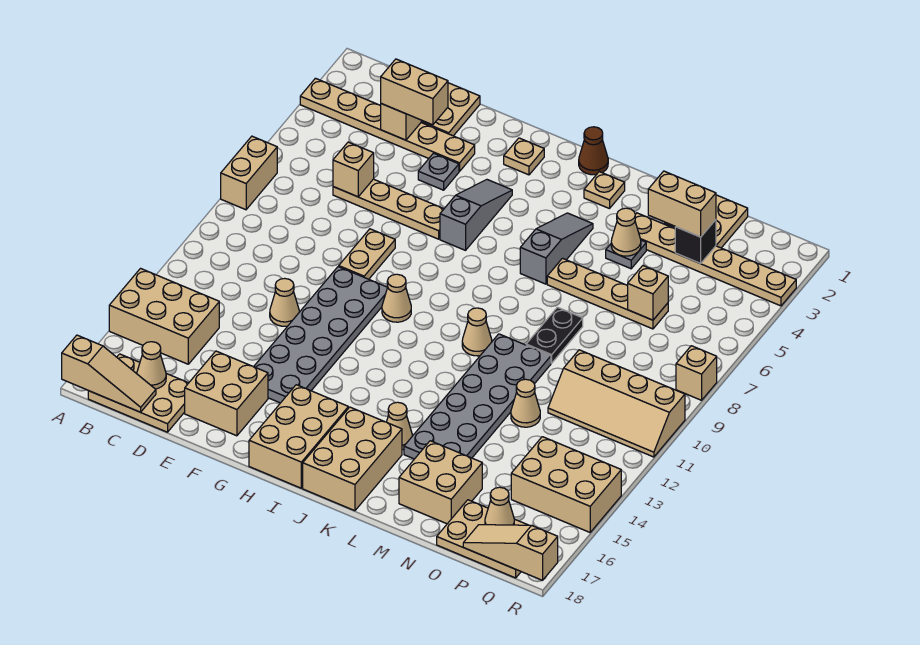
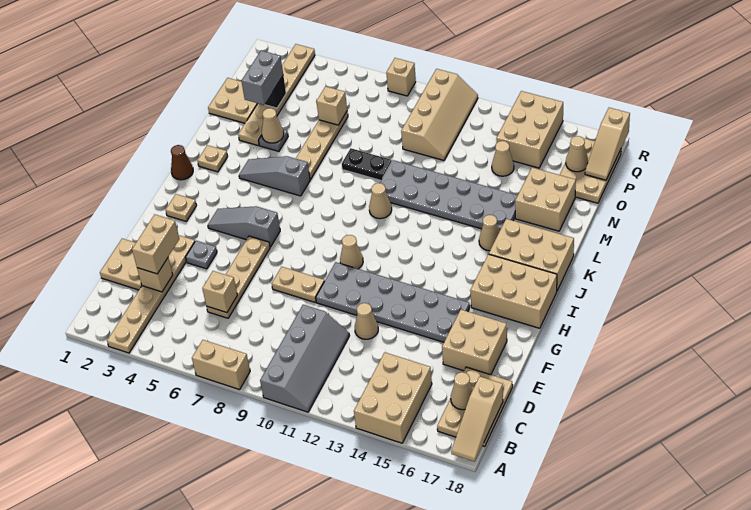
none -> grey 2x4 slope [260,305,350,412]
tan 1x3 slope [62,335,156,412] -> tan 1x3 slope turned to [451,377,503,462]
tan 1x2 brick [648,171,716,237] -> grey 1x2 brick [241,50,283,105]
tan 1x1 cone [511,379,540,427] -> tan 1x1 cone moved to [492,141,514,176]

